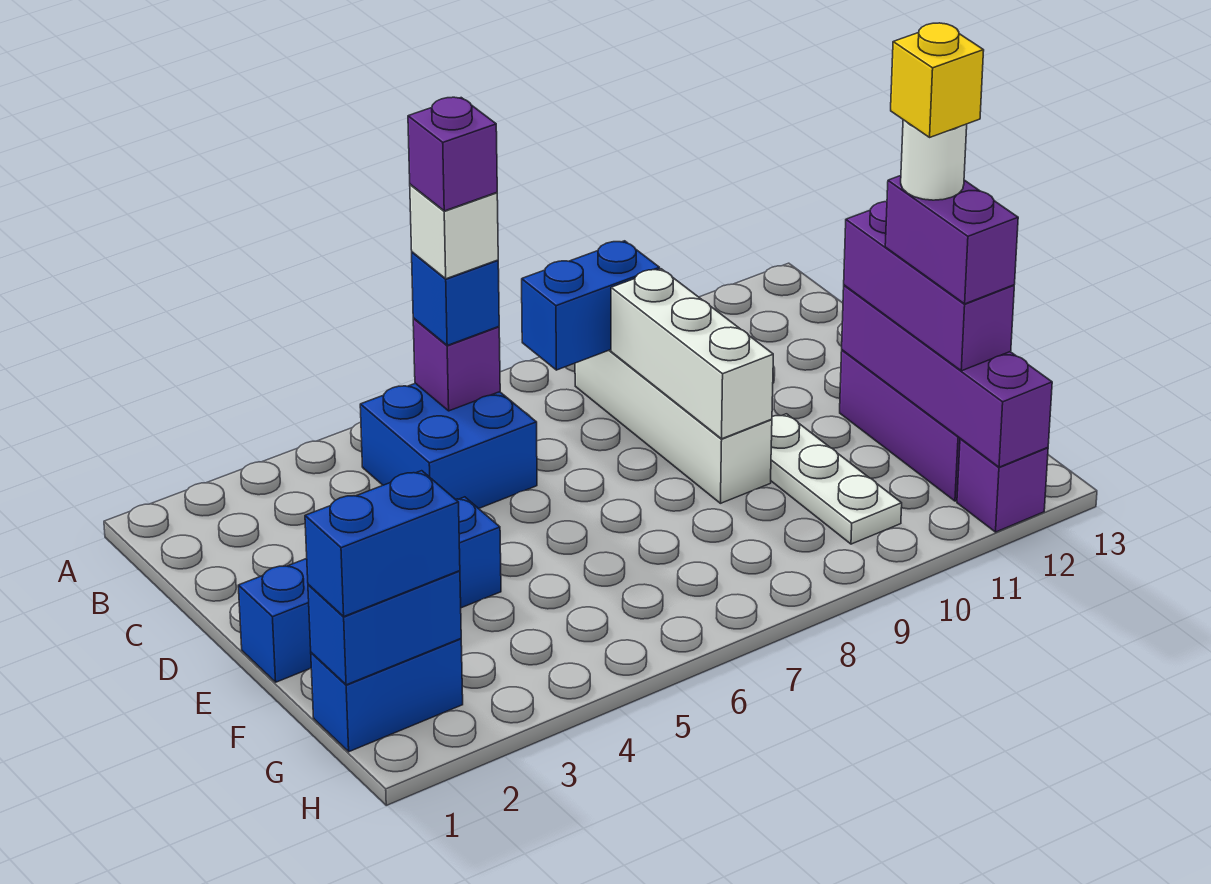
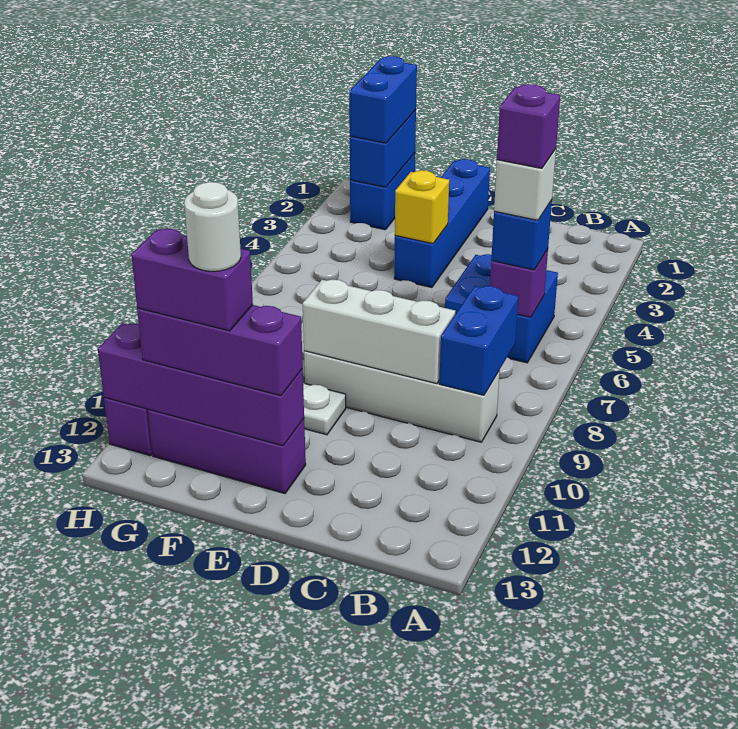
yellow 1x1 brick [891,23,984,137] -> yellow 1x1 brick moved to [395,170,449,244]

